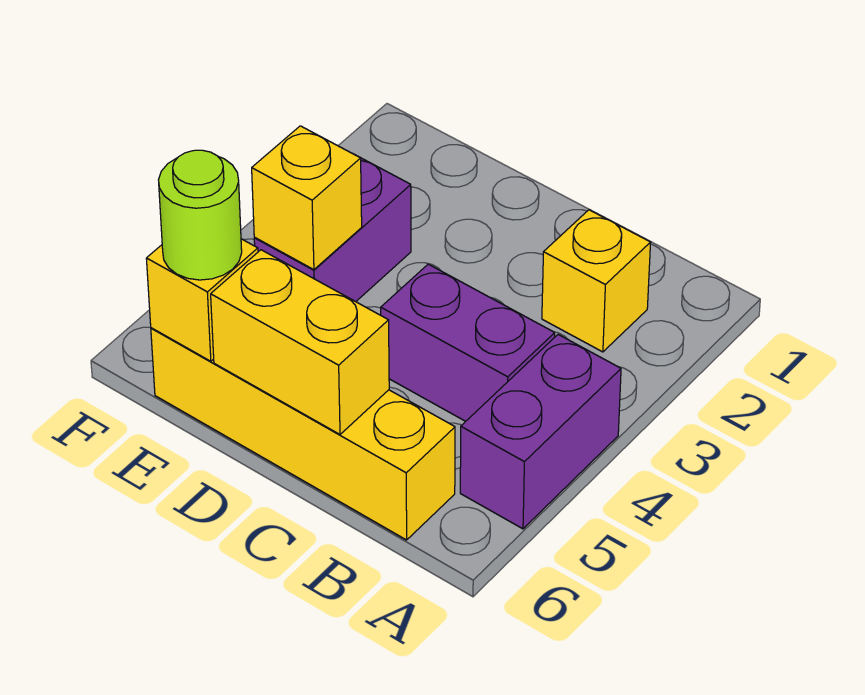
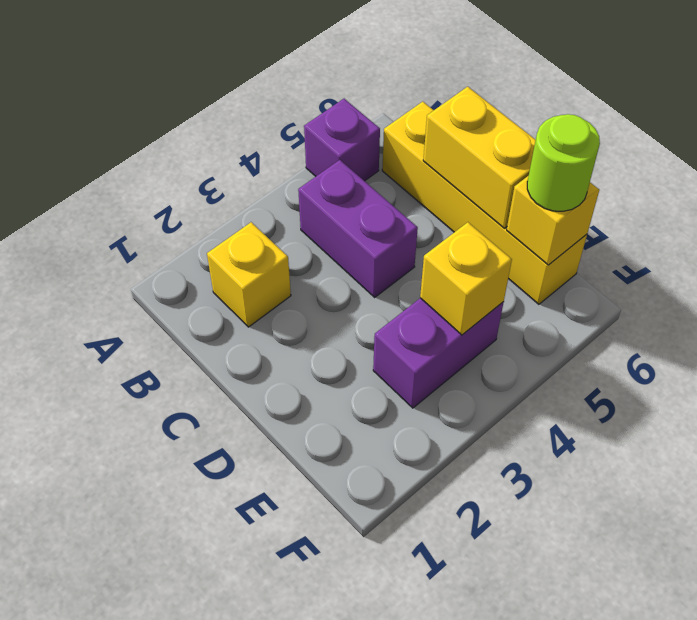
purple 1x2 brick [460,335,621,529] -> purple 1x1 brick [304,99,380,181]

